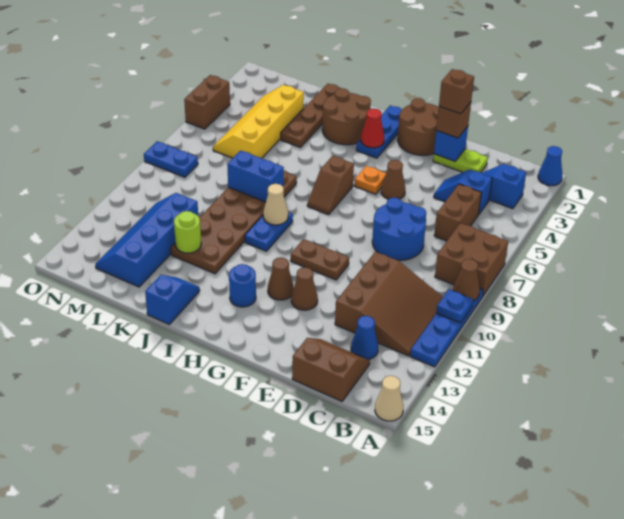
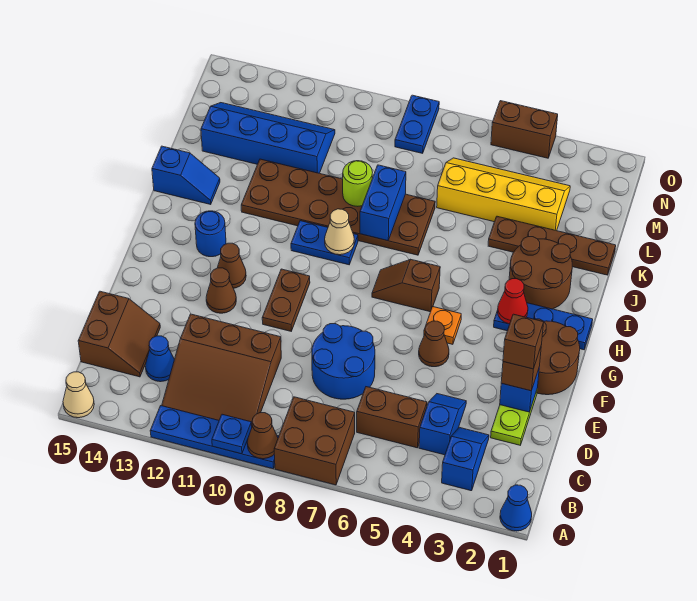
lime 1x1 round brick [174,211,201,253] -> lime 1x1 round brick moved to [343,161,372,206]

